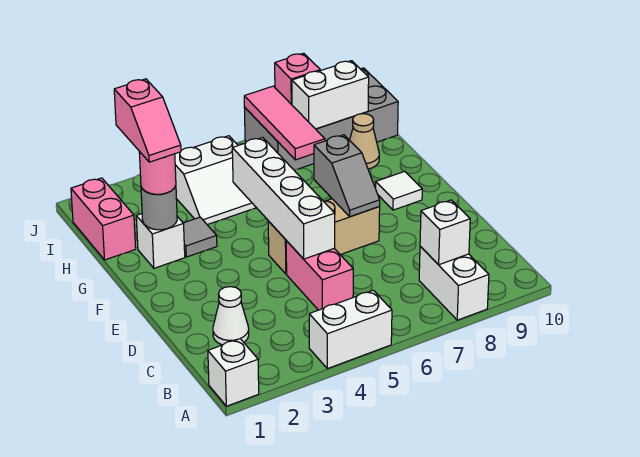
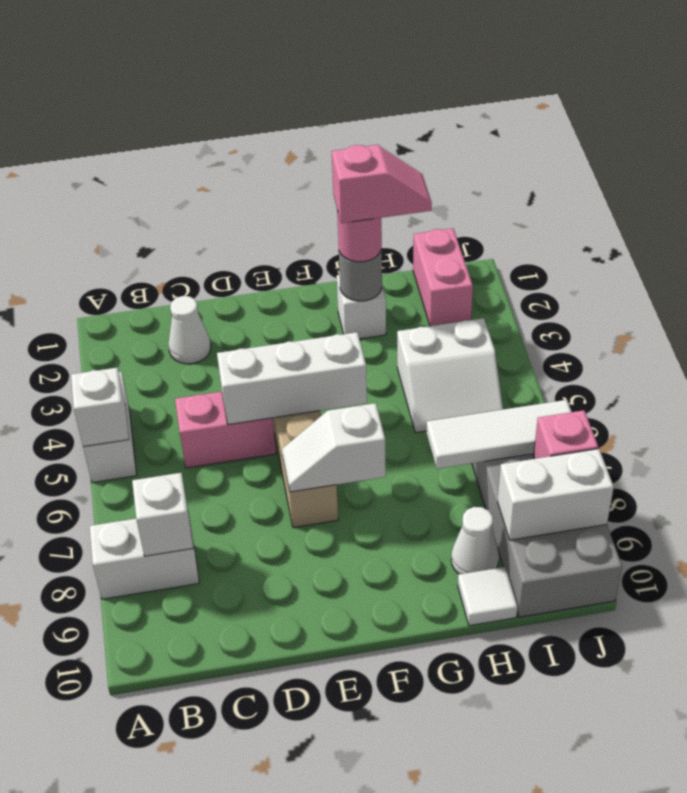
white 1x1 brick [208,339,259,406] -> white 1x1 brick moved to [71,368,129,447]
white 1x4 brick [232,137,335,259] -> white 1x3 brick [217,332,367,425]
grey 1x2 slope [314,135,380,217] -> white 1x2 slope [282,403,386,492]
white 1x1 tile [376,171,422,210] -> white 1x1 tile moved to [458,567,517,626]
pink 1x2 slope [114,79,181,162] -> pink 1x2 slope turned to [332,145,432,223]
grey 1x1 tile [183,217,217,257] -> none
pink 1x2 brick [71,178,136,260] -> pink 1x2 brick turned to [413,228,473,326]
white 2x2 slope [175,136,256,225] -> white 2x2 slope turned to [397,318,503,433]
pink 1x3 tile [244,86,325,160] -> white 1x3 tile [426,400,571,469]
tan 1x1 cone [350,114,379,169] -> white 1x1 cone [451,507,499,574]
white 1x2 brick [292,61,369,129] -> white 1x2 brick turned to [498,449,614,540]

